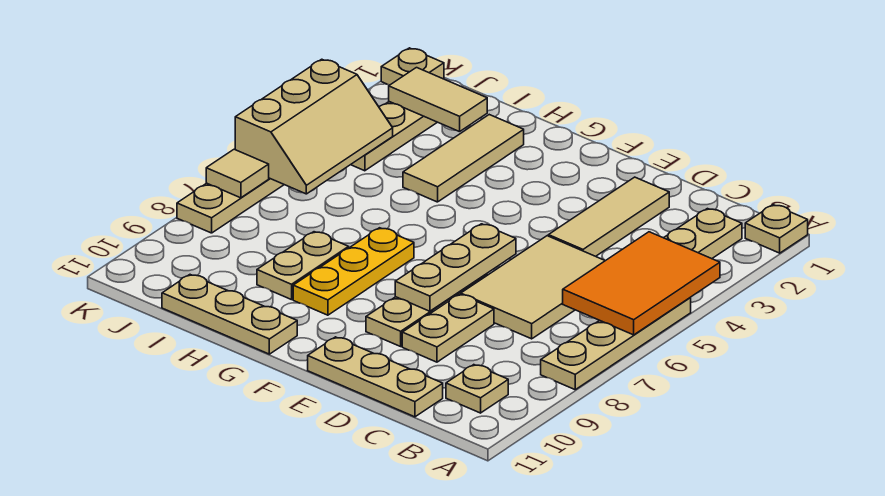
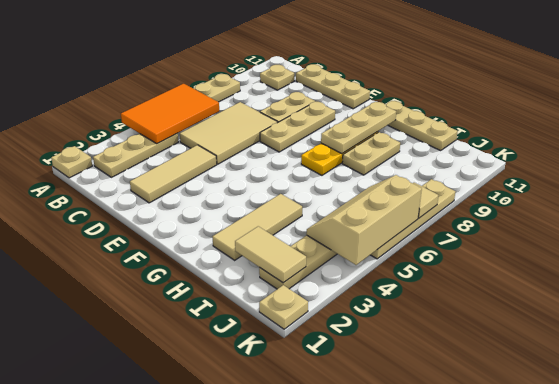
tan 1x3 plate [395,224,516,311] -> tan 1x3 plate moved to [321,102,396,154]

